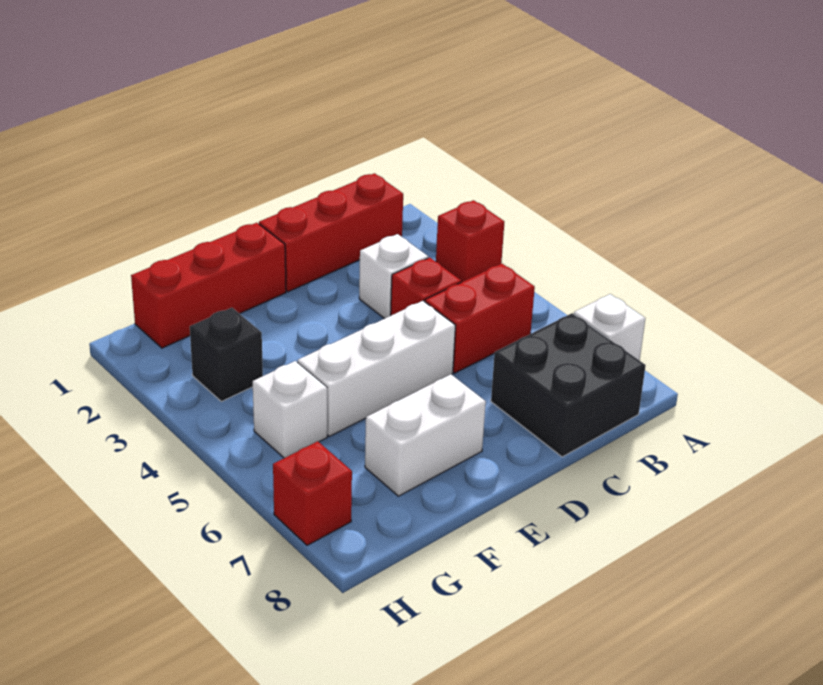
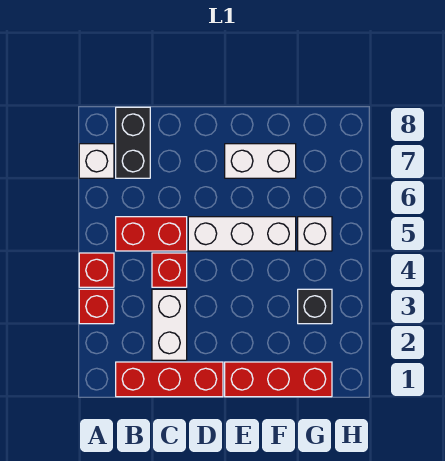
black 2x2 brick [491,313,646,457] -> black 1x2 brick [116,107,150,178]
white 1x1 brick [359,234,428,319] -> white 1x2 brick [152,289,187,360]
red 1x1 brick [273,441,352,545] -> red 1x1 brick moved to [79,253,114,287]

